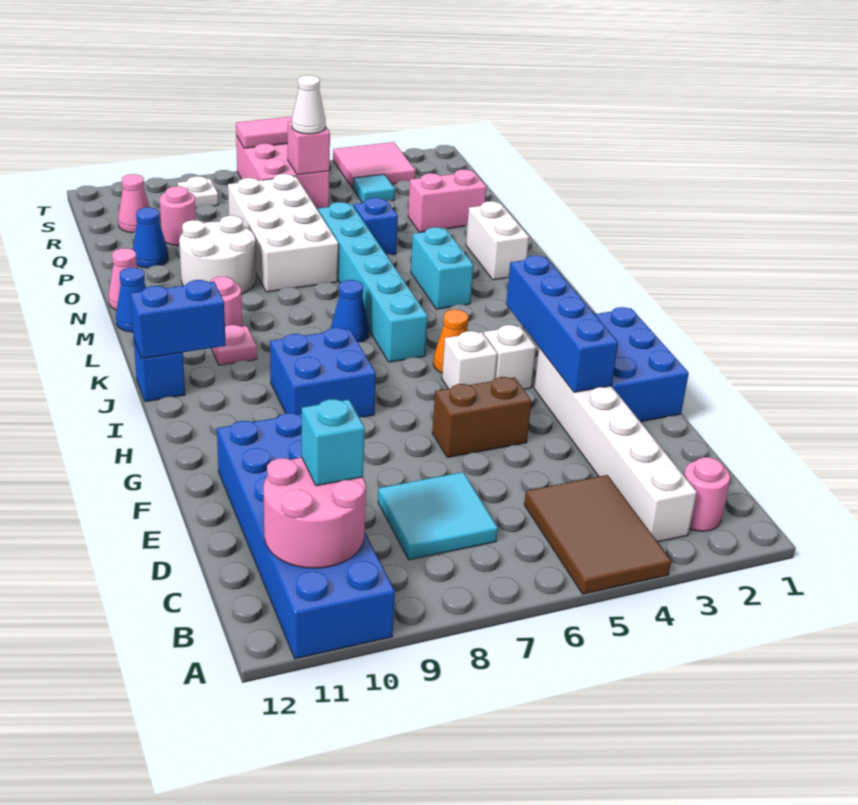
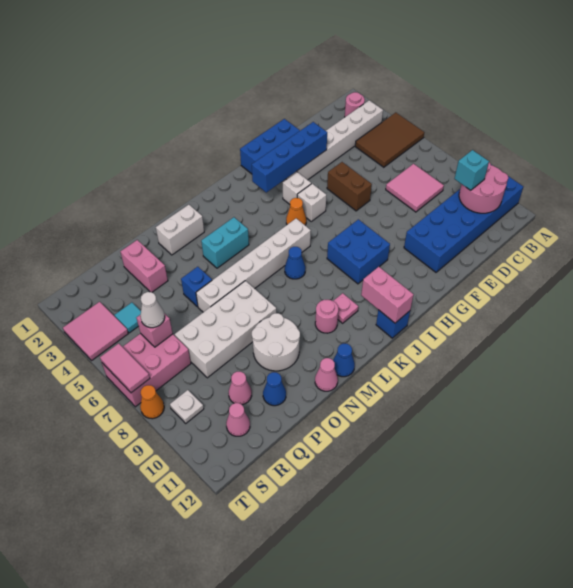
cyan 2x2 tile [378,472,498,560] -> pink 2x2 tile [386,164,444,212]
cyan 1x6 brick [318,202,428,362] -> white 1x6 brick [196,218,311,312]
blue 1x2 brick [130,280,226,359] -> pink 1x2 brick [361,267,414,323]
pink 1x1 round brick [160,186,196,245] -> pink 1x1 cone [229,372,252,405]
none -> orange 1x1 cone [140,385,164,419]

